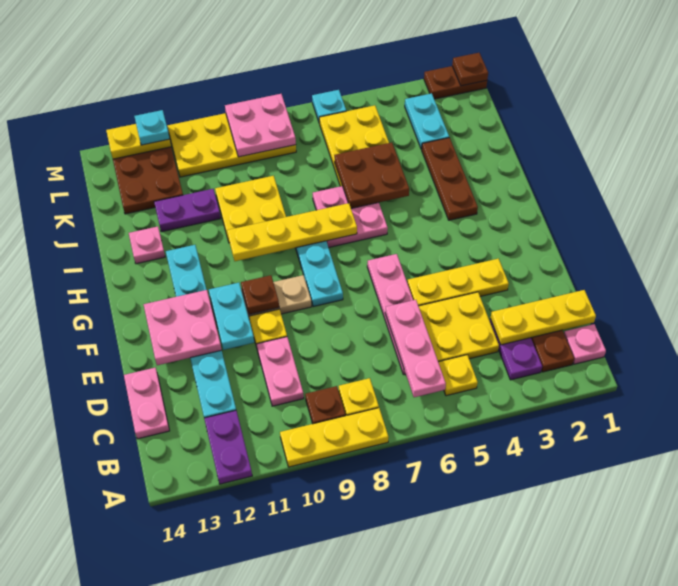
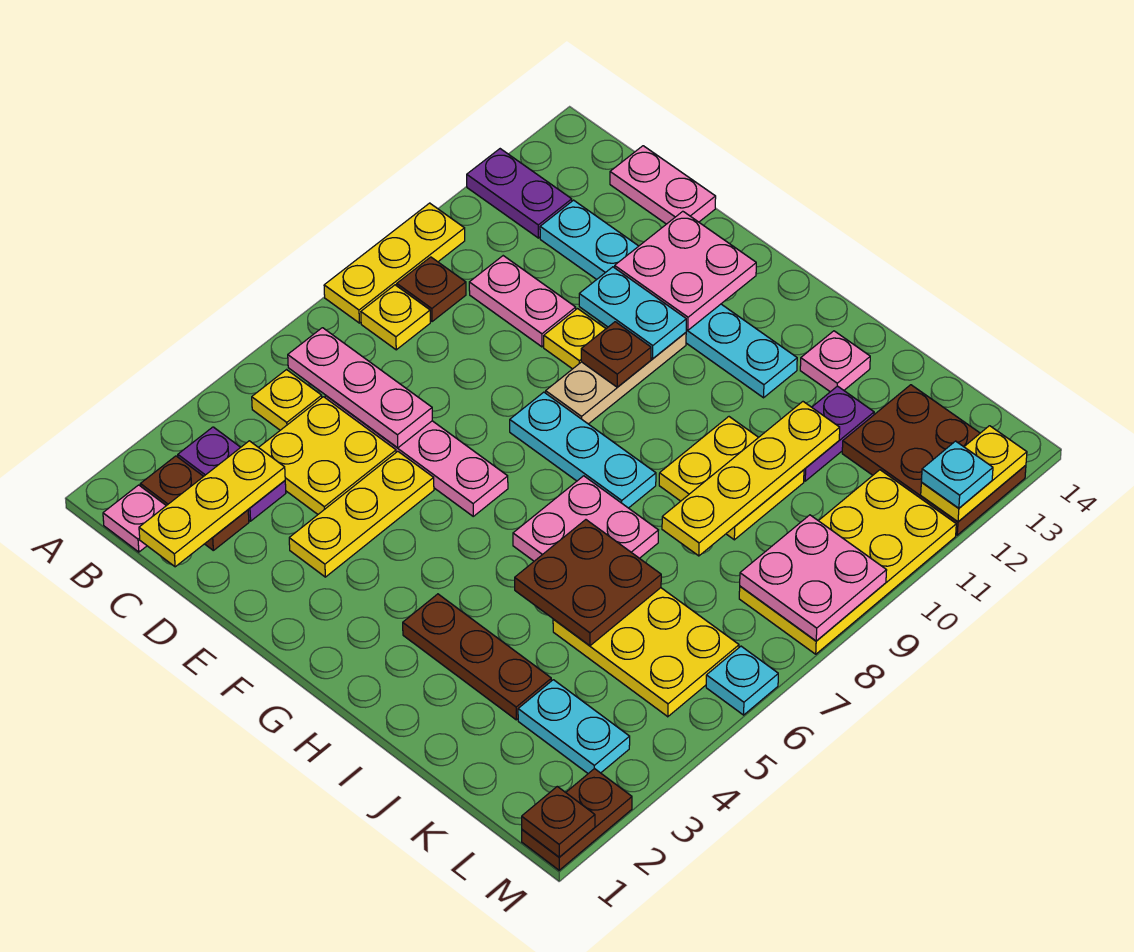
yellow 1x4 plate [227,203,357,261] -> yellow 1x4 plate moved to [662,402,840,556]

